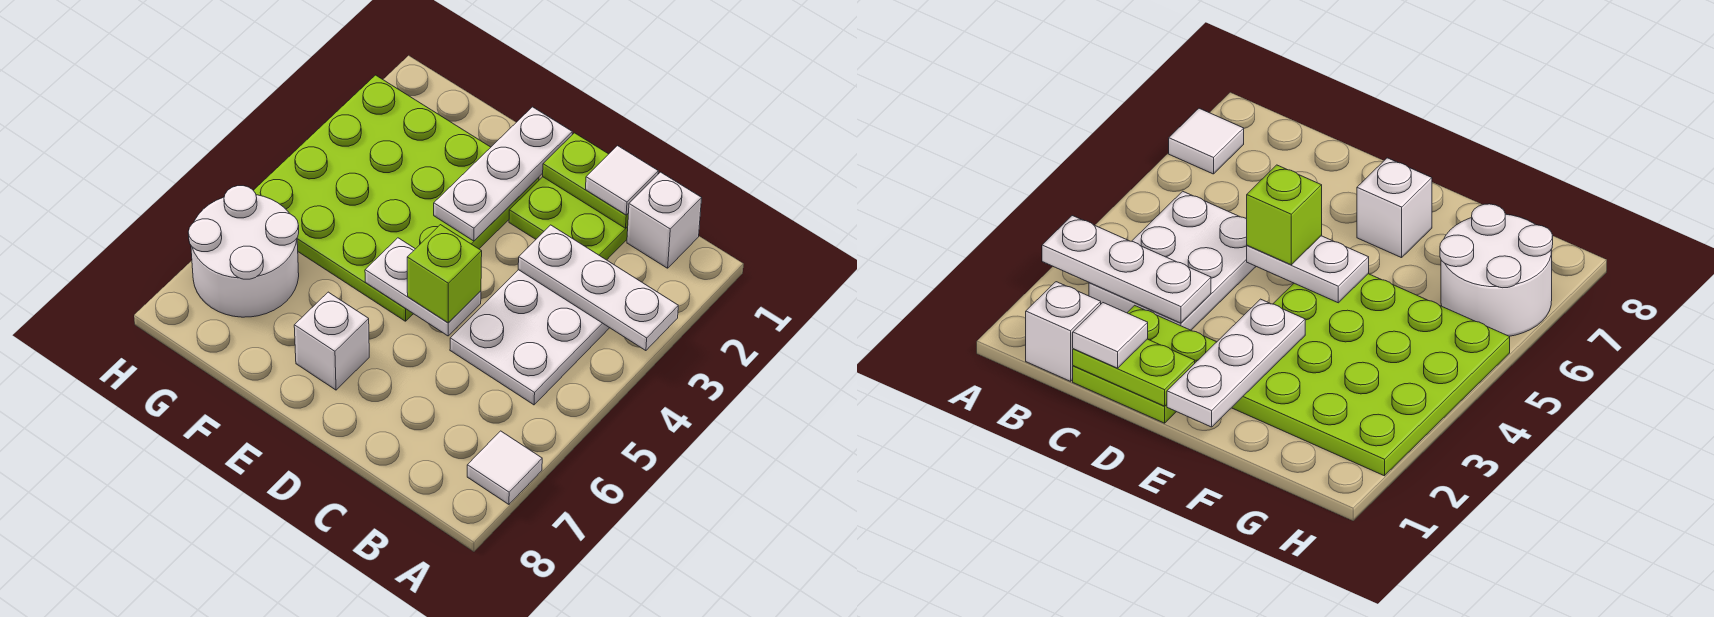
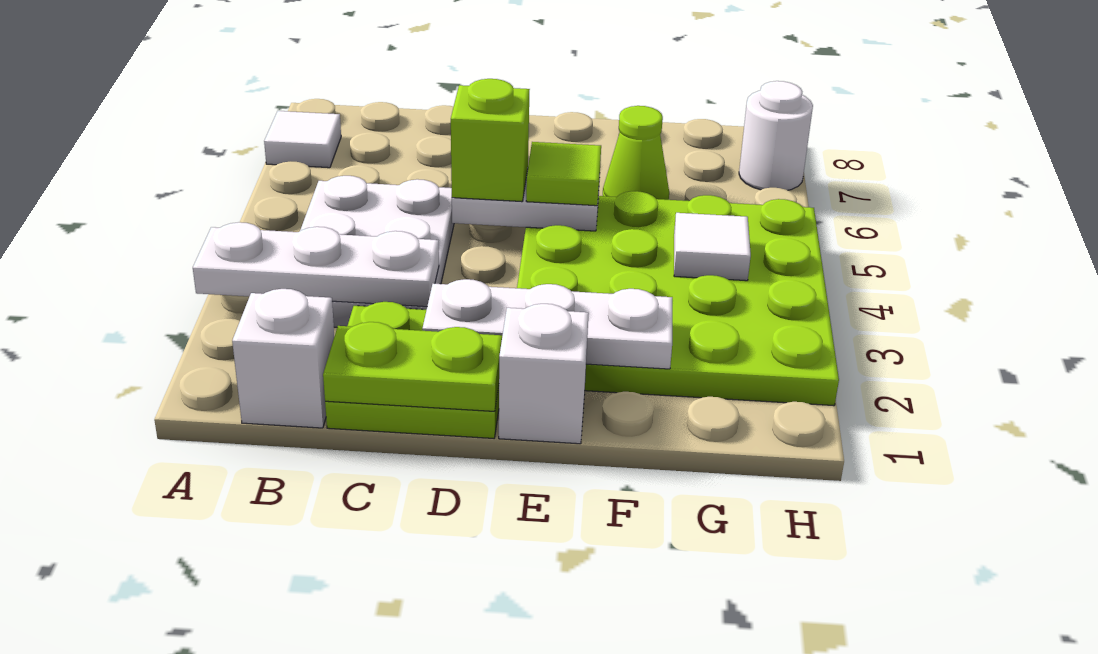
white 1x1 tile [586,146,658,215] -> white 1x1 tile moved to [674,213,751,281]
white 1x3 plate [434,107,572,241] -> white 1x3 plate turned to [422,279,672,369]
none -> lime 1x1 tile [526,142,601,206]
white 1x1 brick [294,292,369,390] -> white 1x1 brick moved to [499,304,589,444]
none -> lime 1x1 cone [603,106,669,200]
white 2x2 round brick [188,186,299,317] -> white 1x1 round brick [739,81,813,190]

